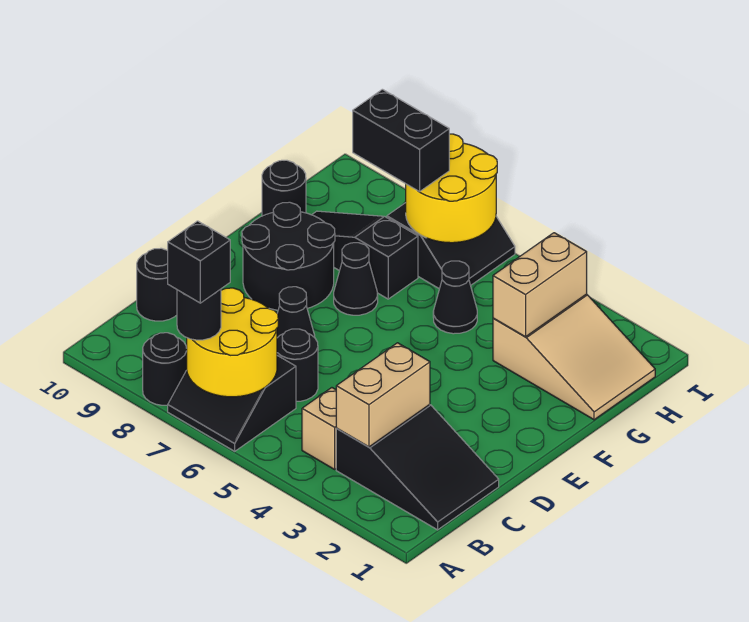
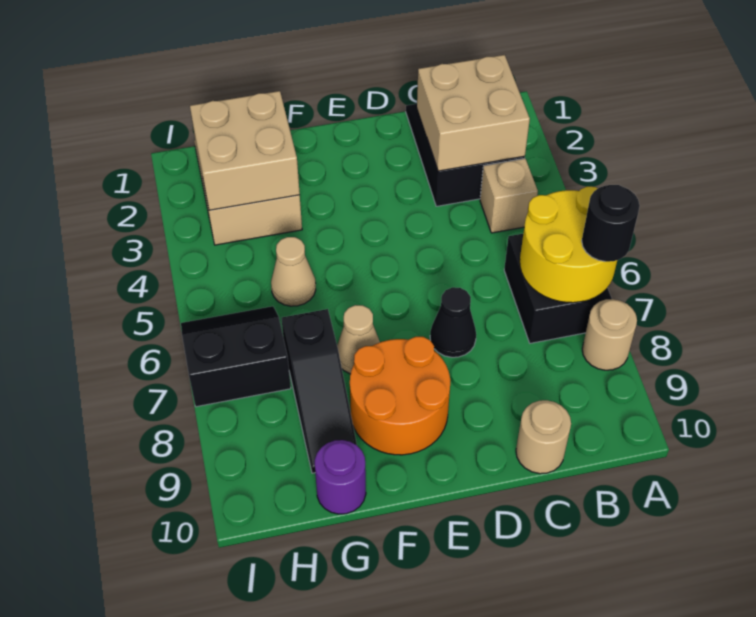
black 1x1 brick [168,221,230,303] -> none
black 1x1 round brick [143,333,187,405] -> tan 1x1 round brick [582,299,637,370]
tan 1x2 brick [336,343,430,447] -> tan 2x2 brick [417,55,530,171]
black 1x1 round brick [277,329,318,401] -> none
black 1x1 round brick [137,248,177,321] -> tan 1x1 round brick [516,400,571,474]
black 2x2 round brick [242,202,335,310] -> orange 2x2 round brick [350,337,450,455]
black 1x1 cone [334,243,378,315] -> tan 1x1 cone [337,305,380,374]
tan 1x2 brick [493,233,587,337] -> tan 2x2 brick [190,91,300,210]
black 1x1 cone [433,261,477,334] -> tan 1x1 cone [271,237,316,306]
black 1x1 round brick [262,160,306,216] -> purple 1x1 round brick [315,440,366,514]
yellow 2x2 round brick [406,134,497,243] -> none
black 1x2 brick [353,89,449,192] -> none

